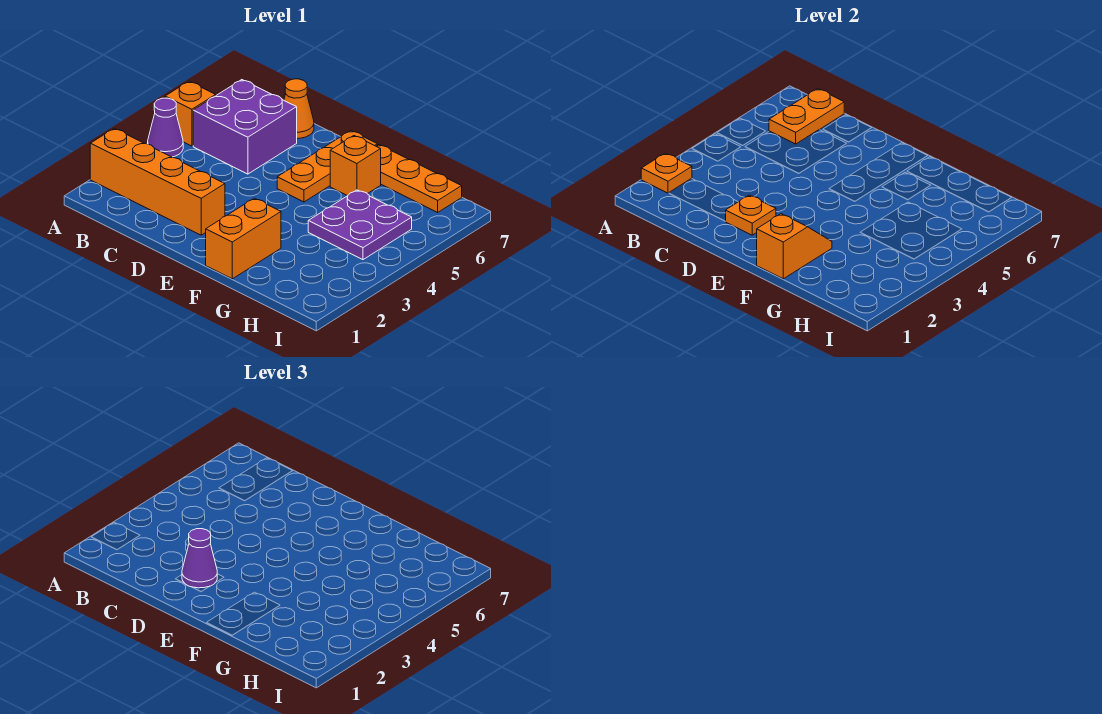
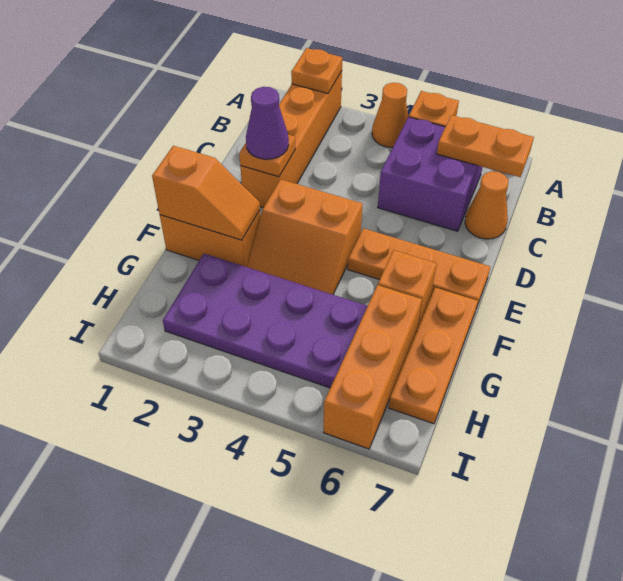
purple 1x1 cone [148,98,183,157] -> orange 1x1 cone [372,83,409,147]
none -> orange 2x2 slope [247,179,363,295]
purple 2x2 plate [308,190,412,260] -> purple 2x4 plate [163,254,368,388]
none -> orange 1x3 brick [323,285,422,449]

